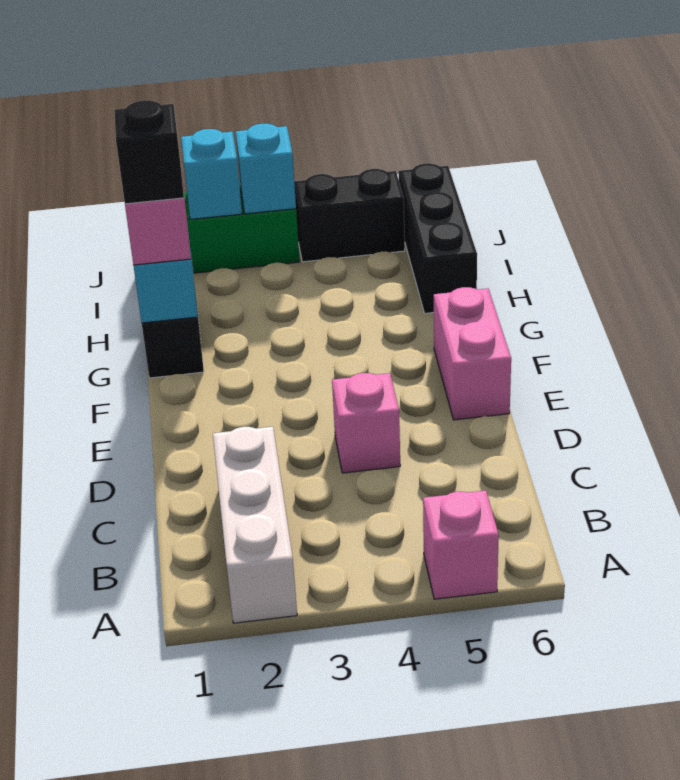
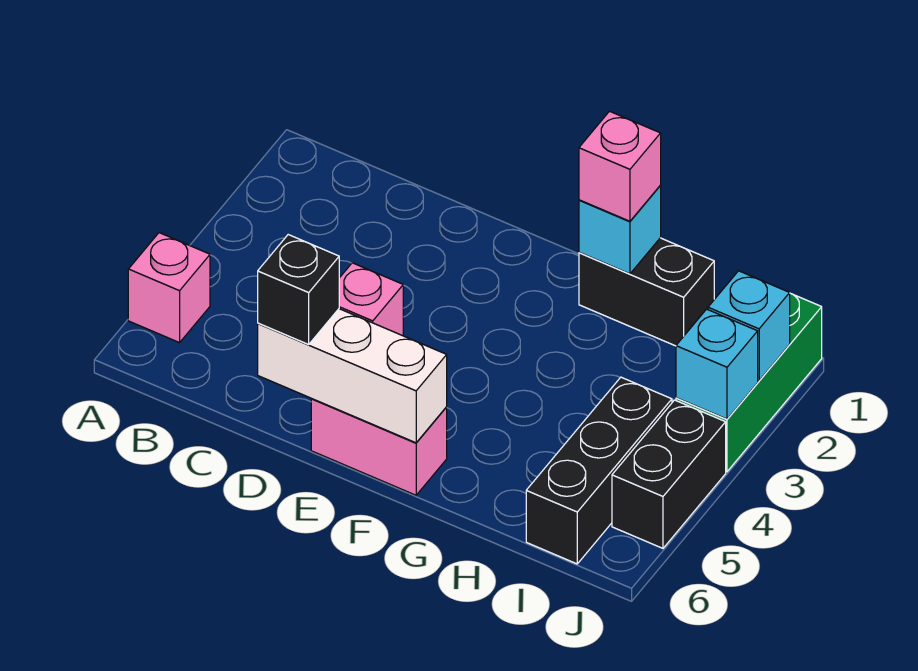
white 1x3 brick [213,427,297,623] -> white 1x3 brick moved to [258,309,447,443]
black 1x1 brick [114,100,184,204] -> black 1x1 brick moved to [258,235,339,344]
black 1x3 brick [399,163,477,313] -> black 1x3 brick turned to [526,377,672,564]

